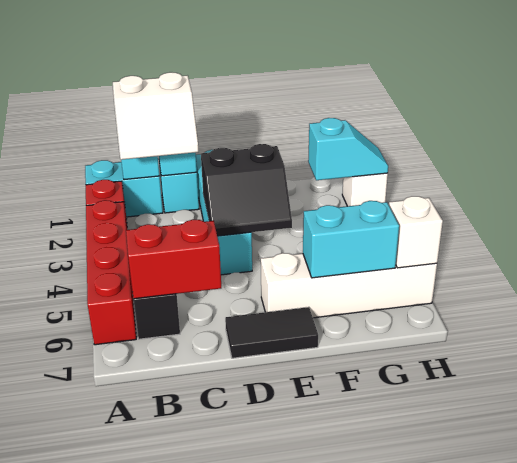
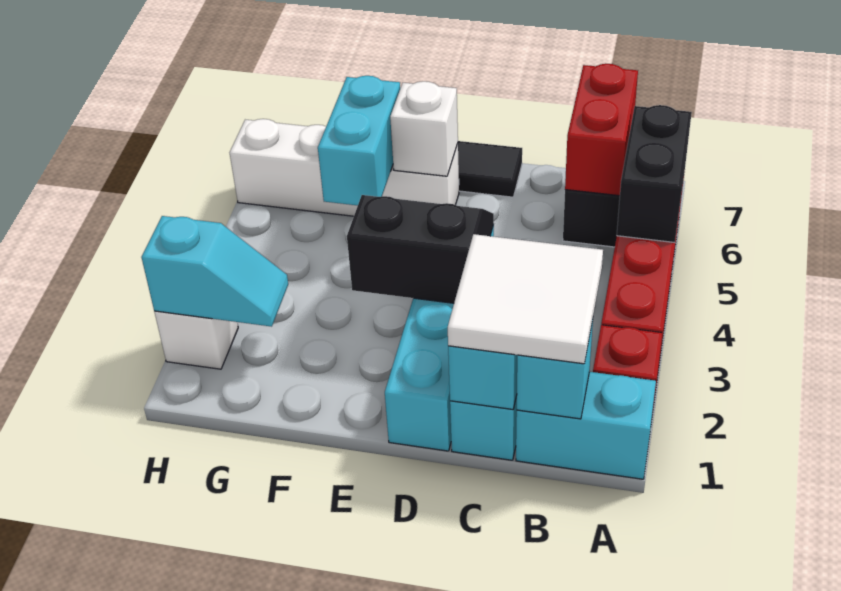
none -> black 1x2 brick [617,105,692,242]
white 2x2 slope [113,72,199,160] -> white 2x2 tile [448,234,603,364]
red 1x2 brick [126,220,221,299] -> red 1x2 brick turned to [565,64,638,196]
cyan 1x2 brick [303,201,399,278] -> cyan 1x2 brick turned to [318,76,400,206]
cyan 1x2 slope [308,118,388,180] -> cyan 1x2 slope turned to [141,216,288,327]
white 1x1 brick [389,196,443,268] -> white 1x1 brick moved to [390,81,458,176]

